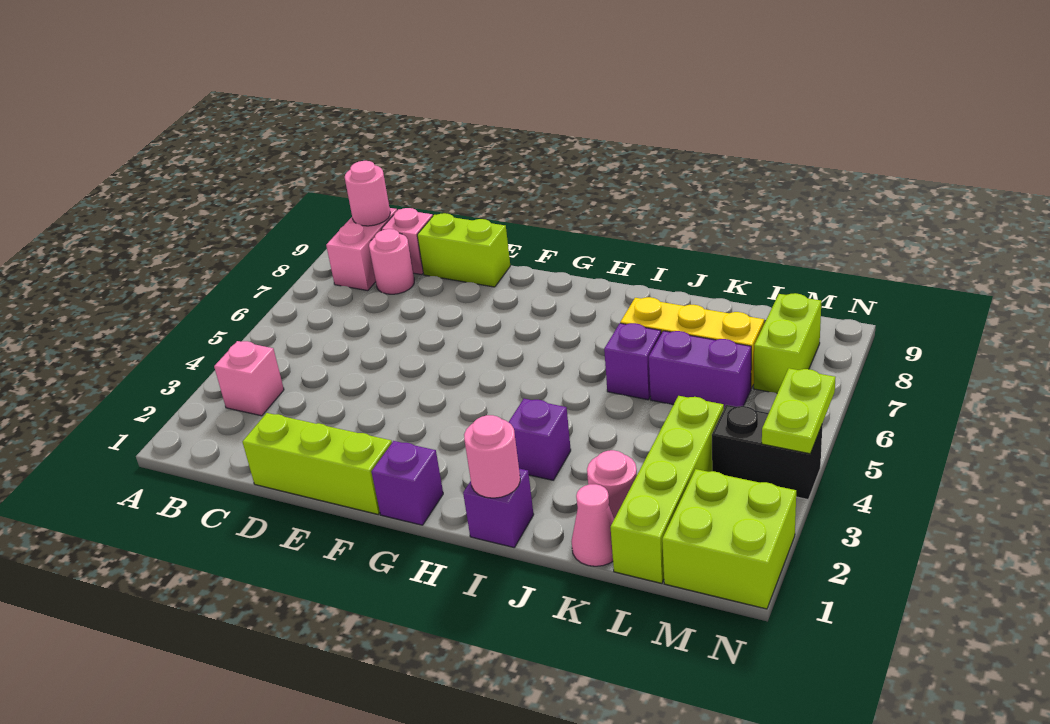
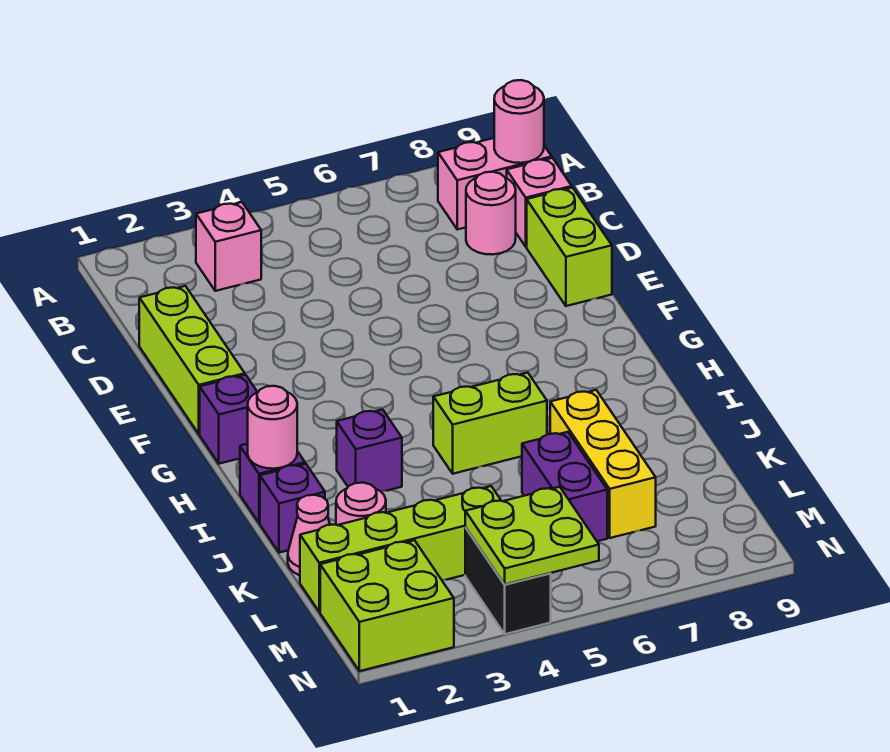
purple 1x1 brick [604,323,661,400] -> purple 1x1 brick moved to [260,464,325,553]
lime 1x2 brick [754,293,822,393] -> lime 1x2 brick moved to [433,373,547,474]
lime 1x2 plate [762,368,835,454] -> lime 2x2 plate [465,487,599,584]

